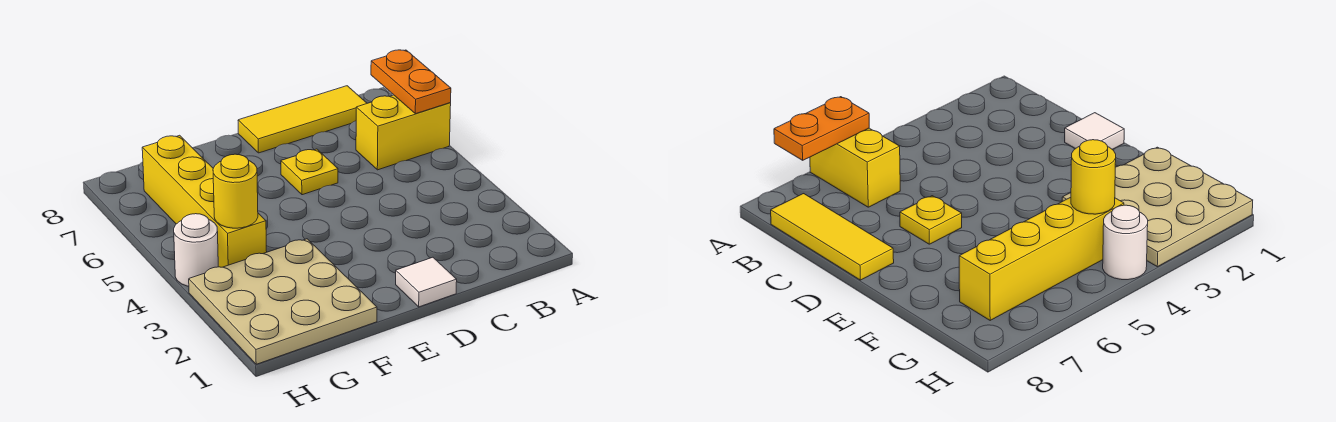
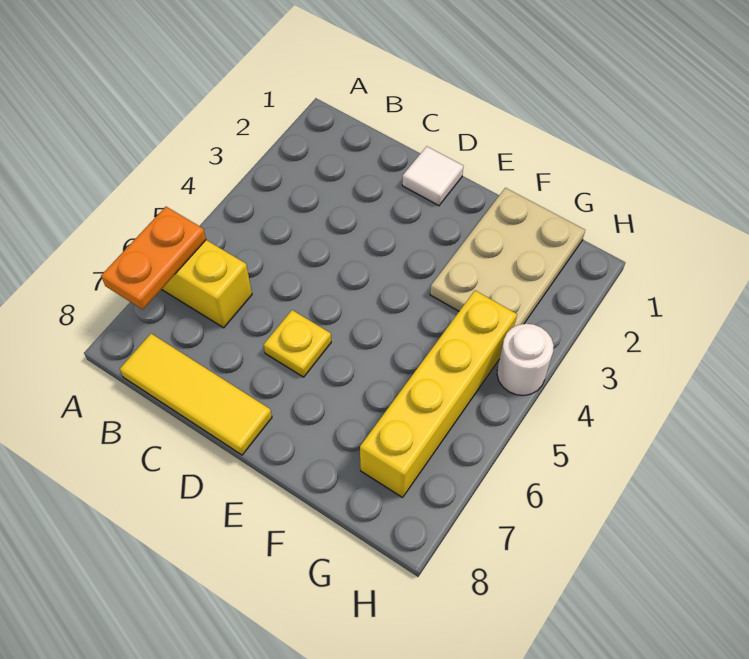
tan 3x3 plate [189,239,377,364] -> tan 2x3 plate [430,188,585,327]
yellow 1x1 round brick [213,154,258,228] -> none

